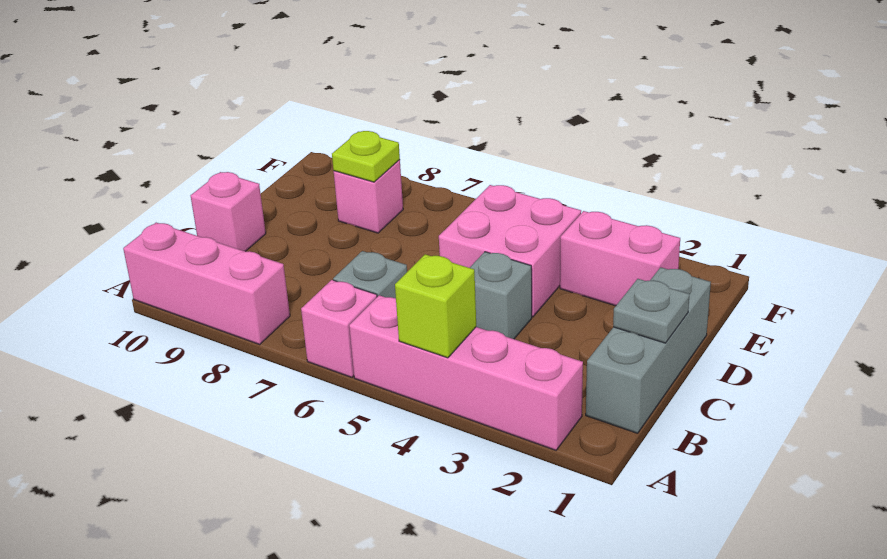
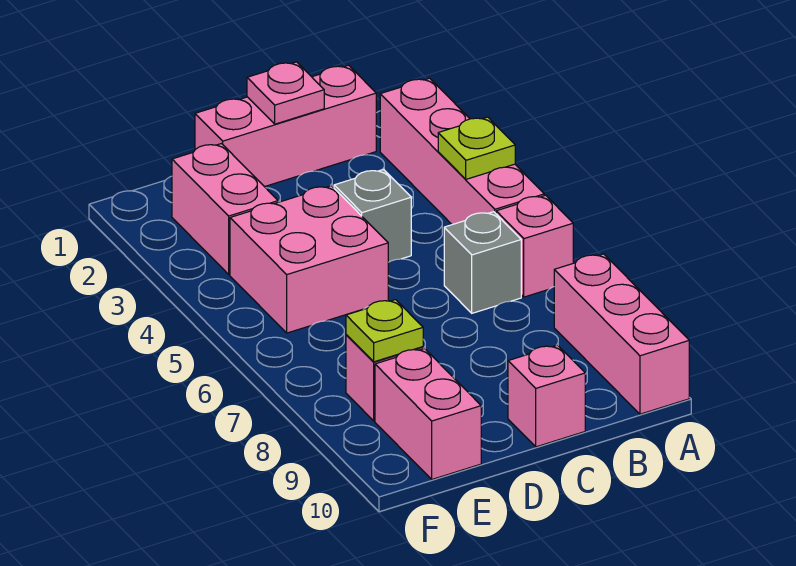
lime 1x1 brick [395,254,476,358] -> lime 1x1 plate [438,117,515,179]
grey 1x3 brick [586,267,711,433] -> pink 1x3 brick [195,65,376,187]
grey 1x1 plate [613,279,690,343] -> pink 1x1 plate [247,62,324,124]
none -> pink 1x2 brick [375,349,481,479]

